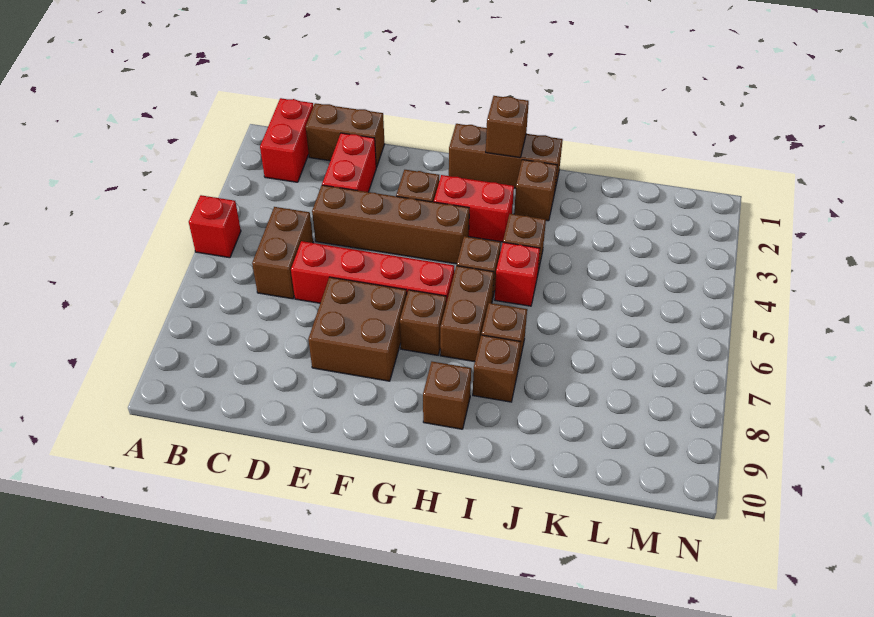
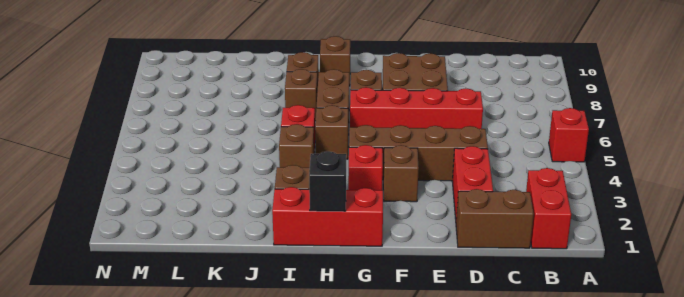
brown 1x2 brick [252,207,313,299] -> none
brown 1x3 brick [449,124,563,193] -> red 1x3 brick [272,187,383,246]
red 1x2 brick [434,175,514,242] -> red 1x1 brick [348,145,383,190]
brown 1x1 brick [486,96,529,158] -> black 1x1 brick [309,151,346,211]

